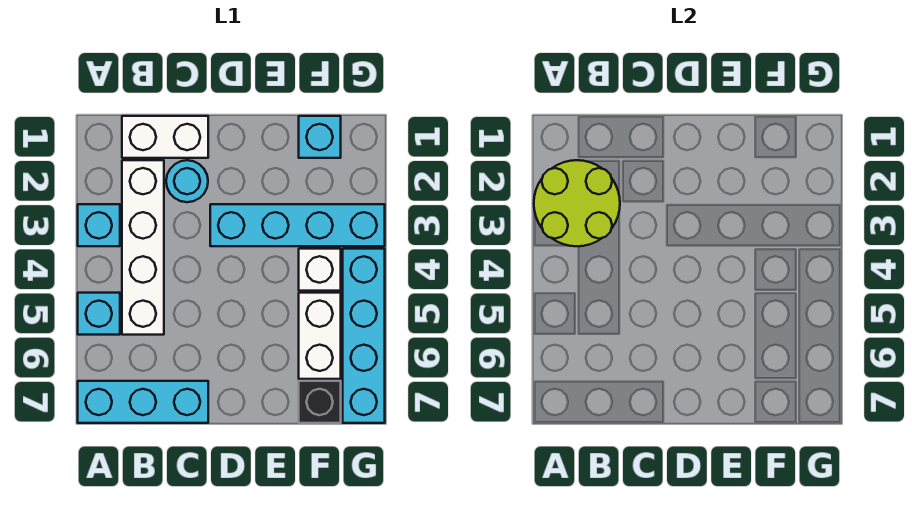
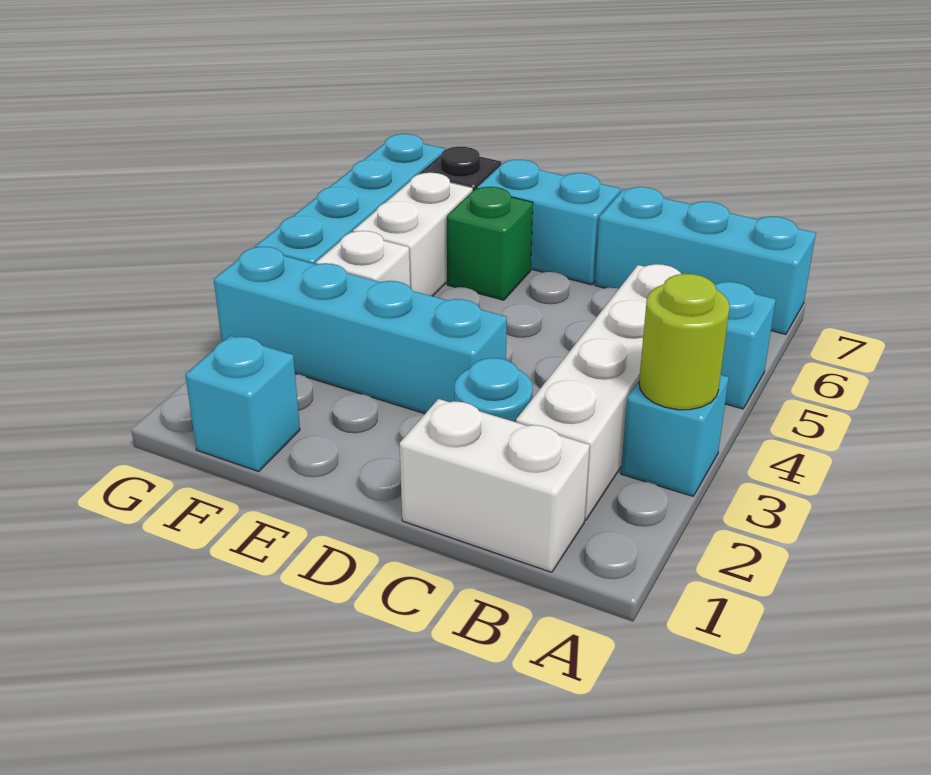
lime 2x2 round brick [534,160,620,246] -> lime 1x1 round brick [639,274,730,410]
none -> cyan 1x2 brick [477,160,620,285]
none -> green 1x1 brick [447,187,533,300]

